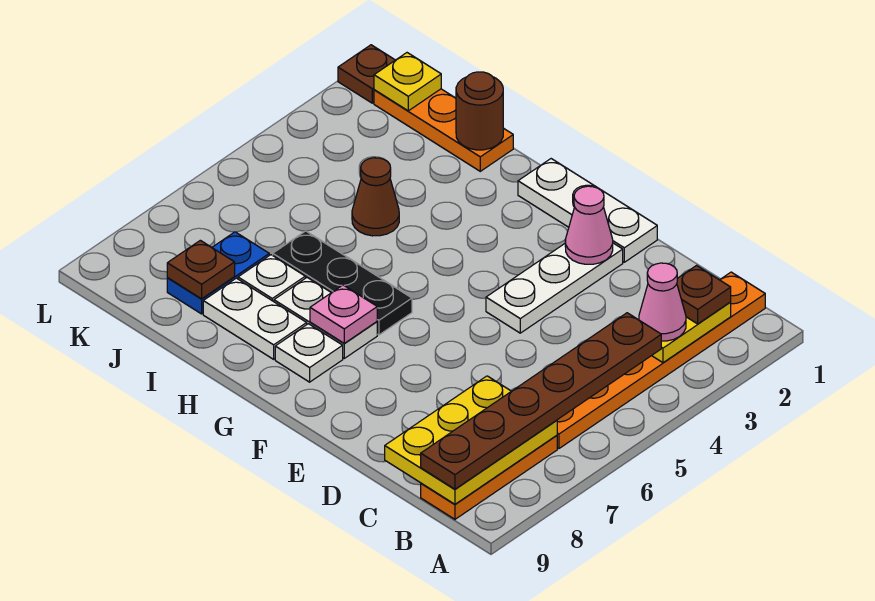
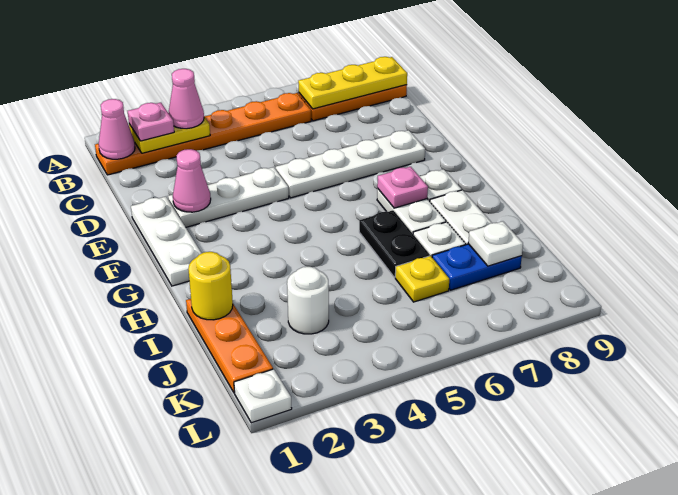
none -> pink 1x1 cone [99,99,135,159]
brown 1x1 plate [677,266,731,324] -> pink 1x1 plate [128,103,174,141]
brown 1x6 plate [421,313,661,489] -> none
yellow 2x3 plate [385,376,557,504] -> yellow 1x3 plate [298,57,407,109]
none -> white 1x4 plate [276,130,425,198]
black 1x3 plate [273,231,412,335] -> black 1x2 plate [359,210,430,277]
brown 1x1 round brick [456,72,503,150] -> yellow 1x1 round brick [188,252,233,320]
brown 1x1 cone [352,158,399,236] -> none
none -> white 1x1 round brick [287,267,329,334]
brown 1x1 plate [167,240,235,299] -> white 1x1 plate [468,221,523,266]
yellow 1x1 plate [374,53,441,111] -> yellow 1x1 plate moved to [395,256,449,302]
brown 1x1 plate [338,45,395,103] -> white 1x1 plate [234,369,292,423]

